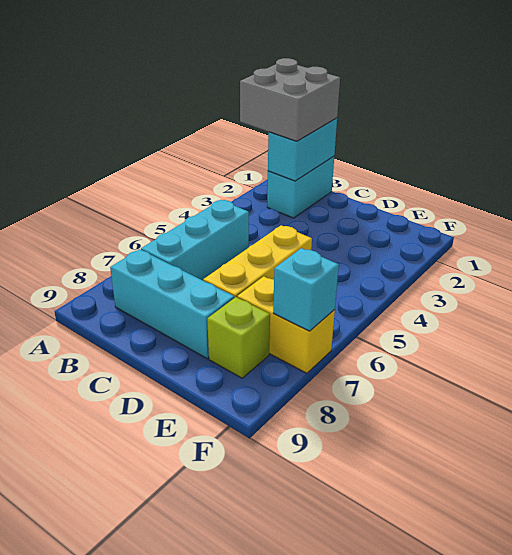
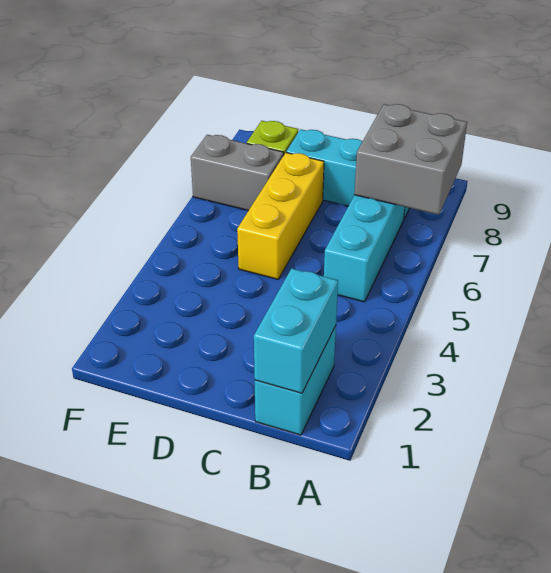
grey 2x2 brick [240,58,340,141] -> grey 2x2 brick moved to [354,104,467,215]
yellow 1x2 brick [237,276,335,373] -> grey 1x2 brick [191,135,284,211]
cyan 1x1 brick [273,248,339,331] -> none

